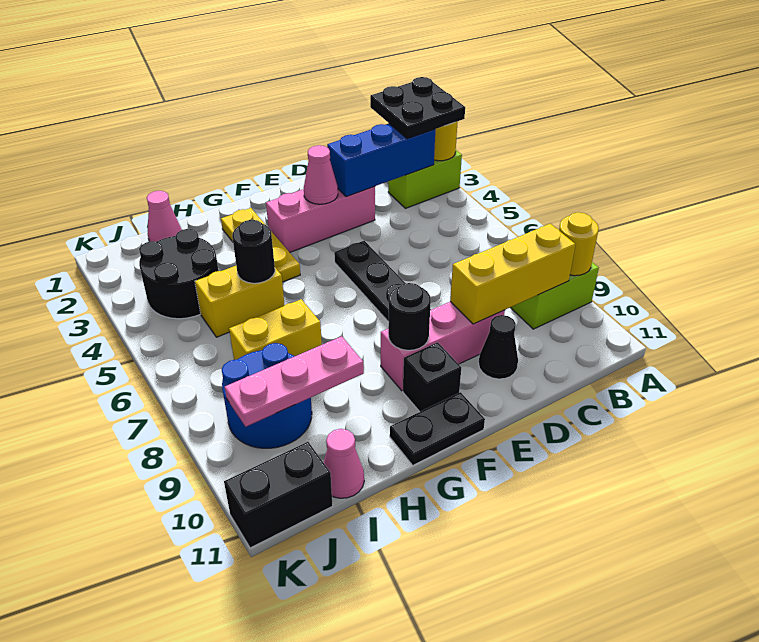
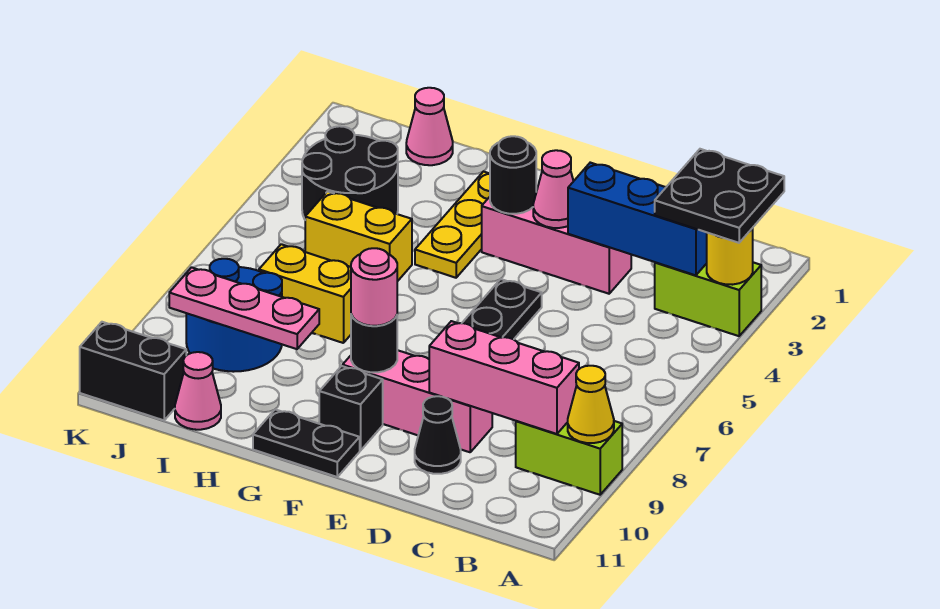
yellow 1x1 round brick [559,212,599,276] -> yellow 1x1 cone [568,366,614,443]
yellow 1x3 brick [450,224,575,324] -> pink 1x3 brick [429,321,579,434]
none -> pink 1x1 round brick [351,248,397,326]
black 1x1 round brick [232,220,275,283] -> black 1x1 round brick moved to [490,136,536,214]

